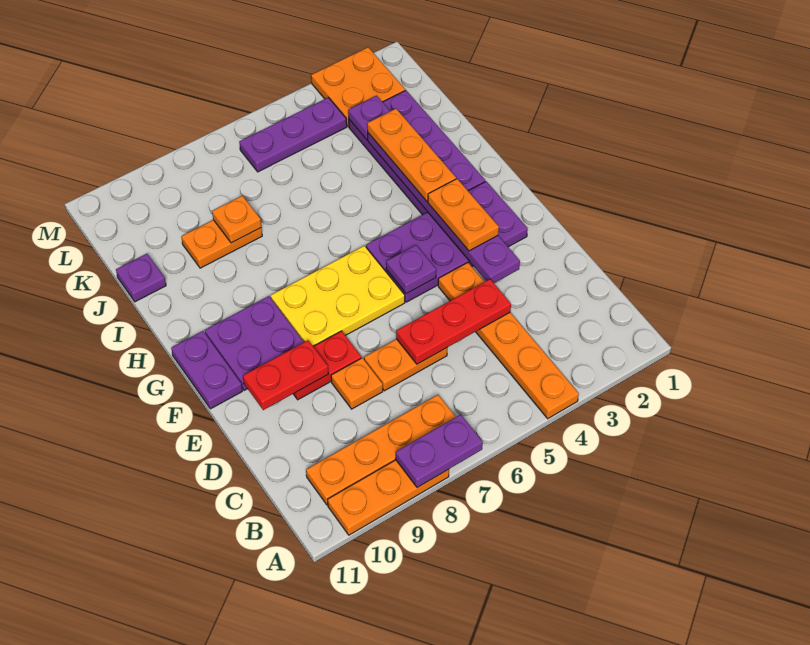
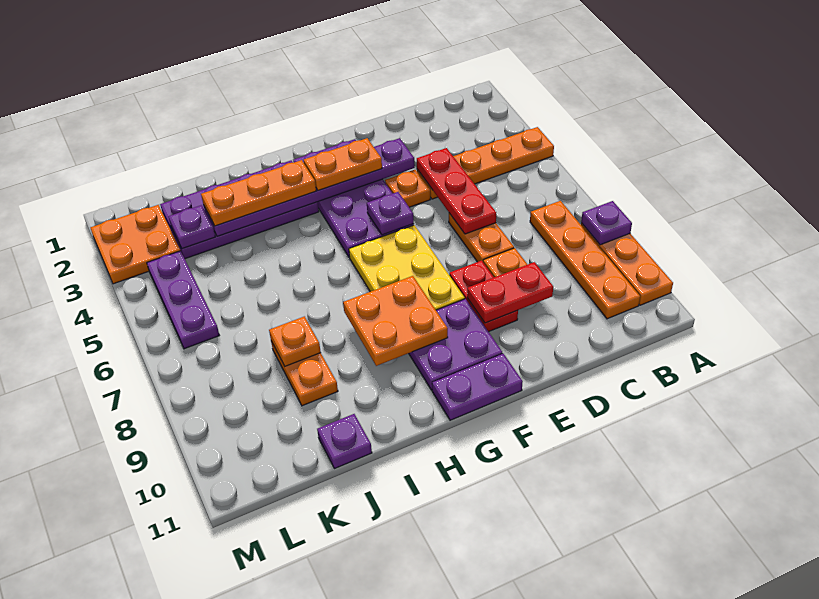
purple 1x2 plate [396,414,483,488] -> purple 1x1 plate [581,201,632,245]
red 1x2 plate [243,340,329,410] -> red 1x2 plate turned to [467,262,553,323]
none -> orange 2x2 plate [343,276,448,366]

